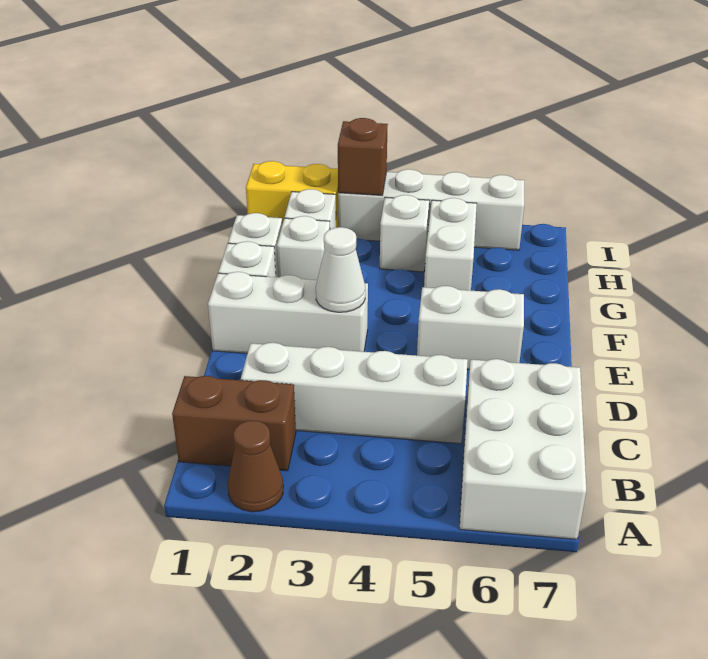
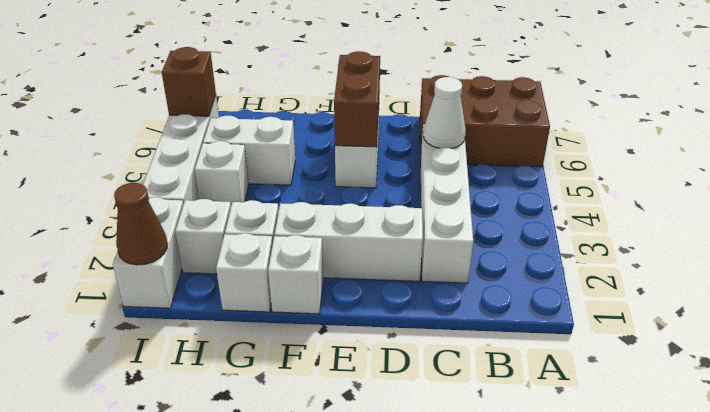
brown 1x1 cone [228,421,283,512] -> brown 1x1 cone moved to [114,183,168,265]
white 2x3 brick [459,359,586,539] -> brown 2x3 brick [420,75,550,167]
brown 1x2 brick [172,376,296,471] -> brown 1x2 brick moved to [334,51,380,147]
white 1x3 brick [208,272,368,353] -> white 1x3 brick turned to [275,202,423,281]
white 1x1 cone [316,227,366,312] -> white 1x1 cone moved to [423,77,466,149]
yellow 1x2 brick [246,161,338,228] -> white 1x2 brick [113,197,183,308]
brown 1x1 brick [338,118,388,195] -> brown 1x1 brick moved to [162,47,216,116]

